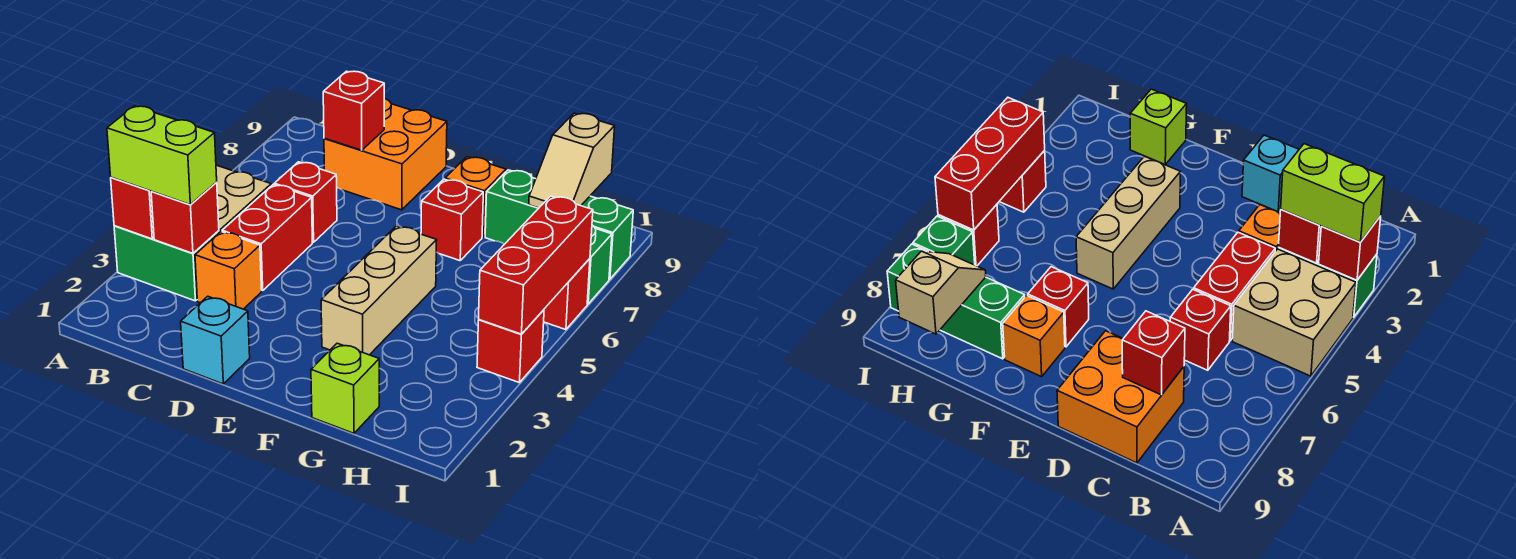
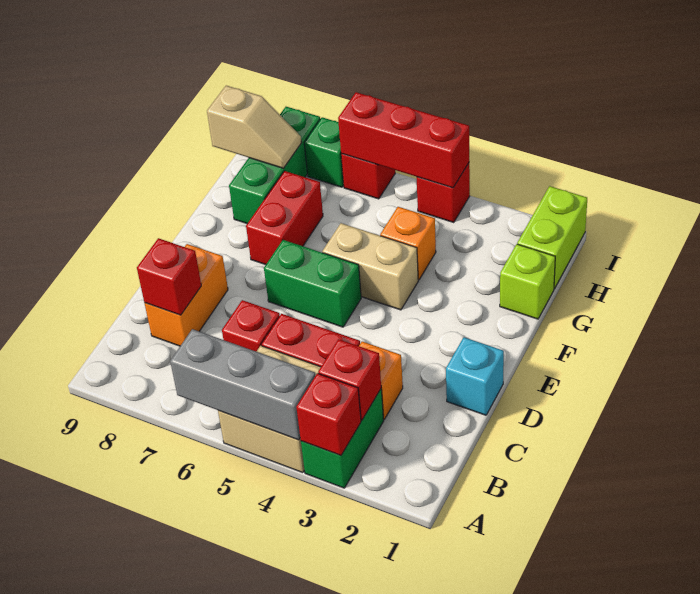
lime 1x2 brick [107,106,217,204] -> lime 1x2 brick moved to [517,186,587,289]
none -> grey 1x3 brick [170,329,315,440]
orange 2x2 brick [324,99,447,210] -> orange 1x2 brick [145,244,228,346]
none -> green 1x2 brick [264,240,361,327]
tan 1x3 brick [321,226,437,355] -> tan 1x2 brick [322,223,418,310]
red 1x1 brick [421,179,483,261] -> red 1x2 brick [246,171,323,265]
orange 1x1 brick [445,157,506,237] -> orange 1x1 brick moved to [380,207,436,280]

